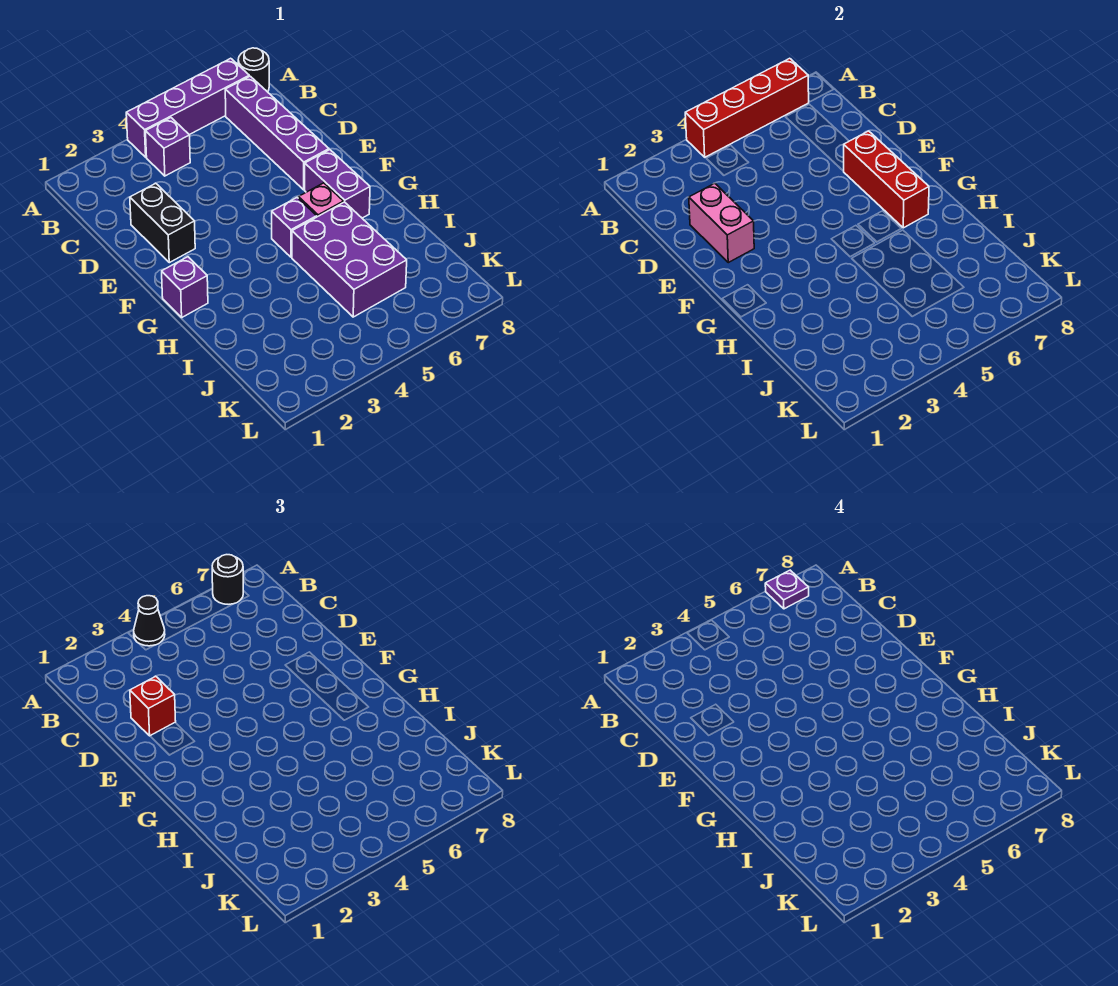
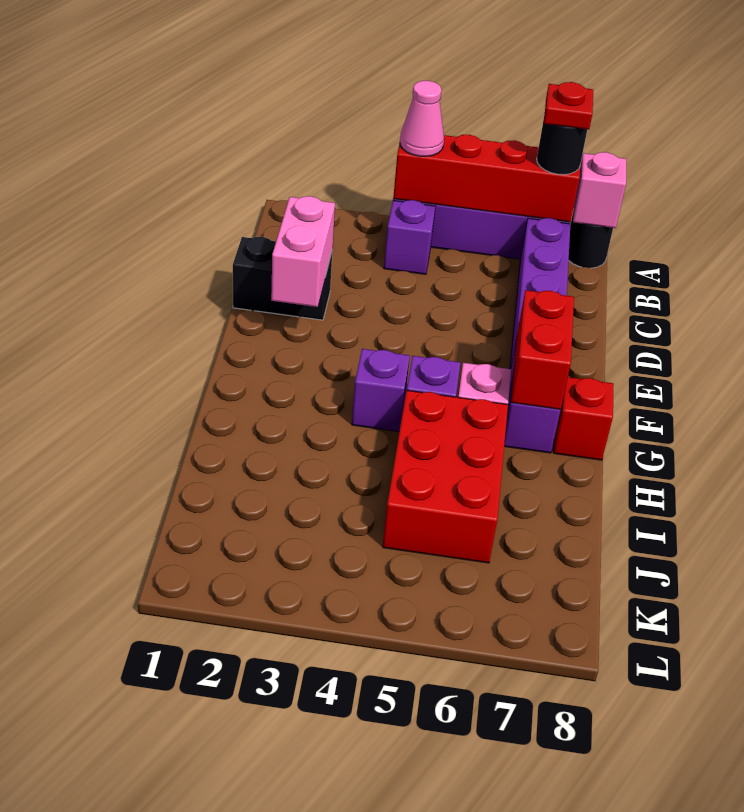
black 1x1 cone [134,596,165,646] -> pink 1x1 cone [400,81,444,156]
purple 1x1 plate [765,570,809,609] -> red 1x1 plate [544,82,593,129]
none -> pink 1x1 brick [573,152,626,228]
black 1x2 brick [130,183,195,263] -> black 1x2 brick turned to [233,237,332,320]
red 1x1 brick [130,676,176,736] -> red 1x1 brick moved to [554,377,614,460]
red 1x3 brick [844,131,929,228] -> red 1x2 brick [511,290,574,409]
purple 1x1 brick [162,257,208,317] -> purple 1x1 brick moved to [352,349,410,432]
purple 2x3 brick [292,202,407,317] -> red 2x3 brick [383,390,508,563]

